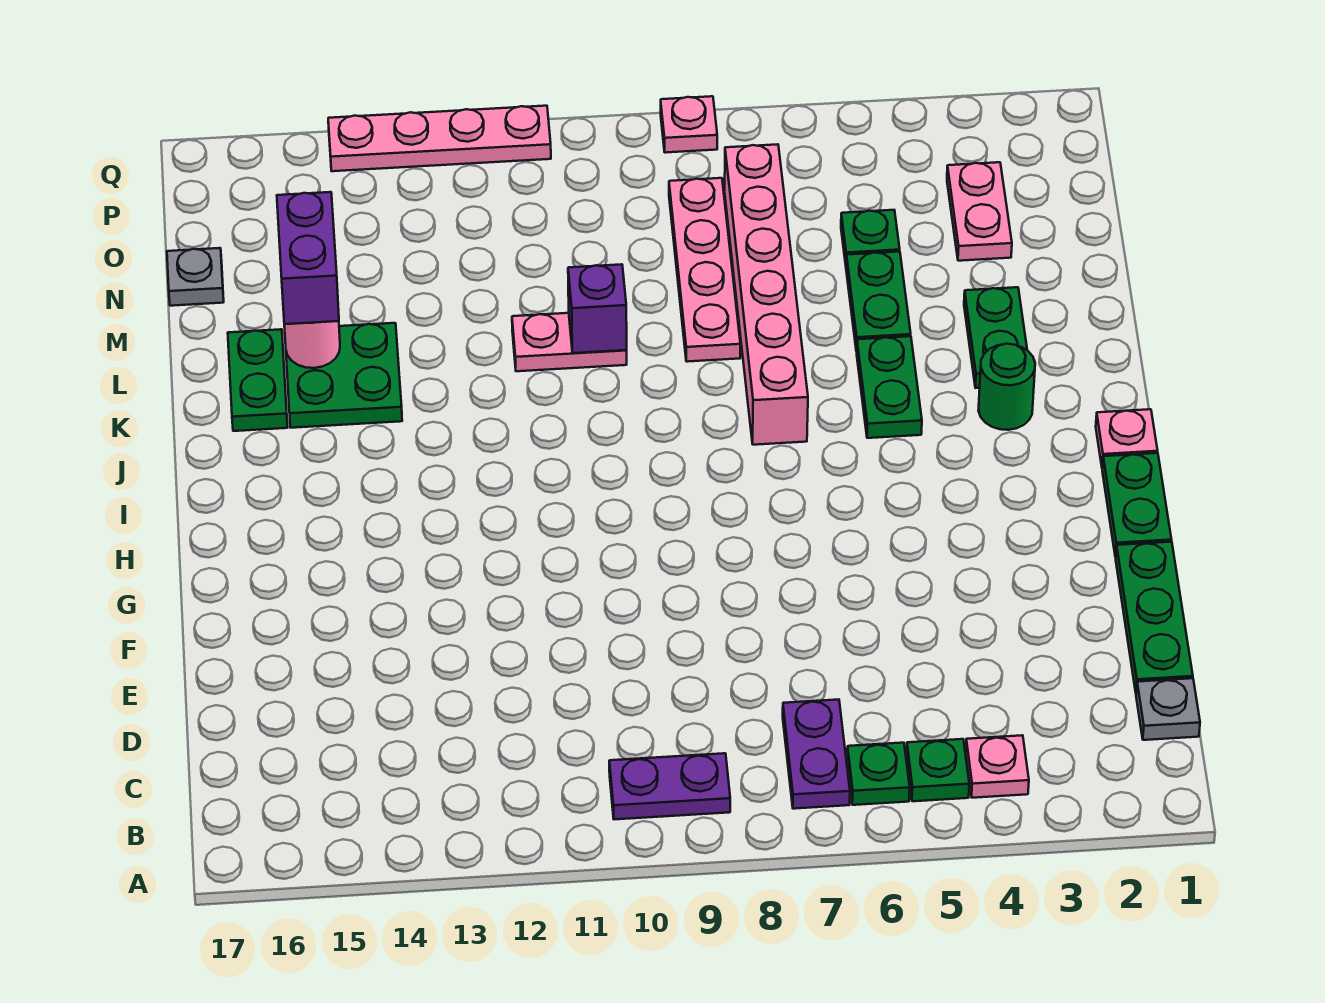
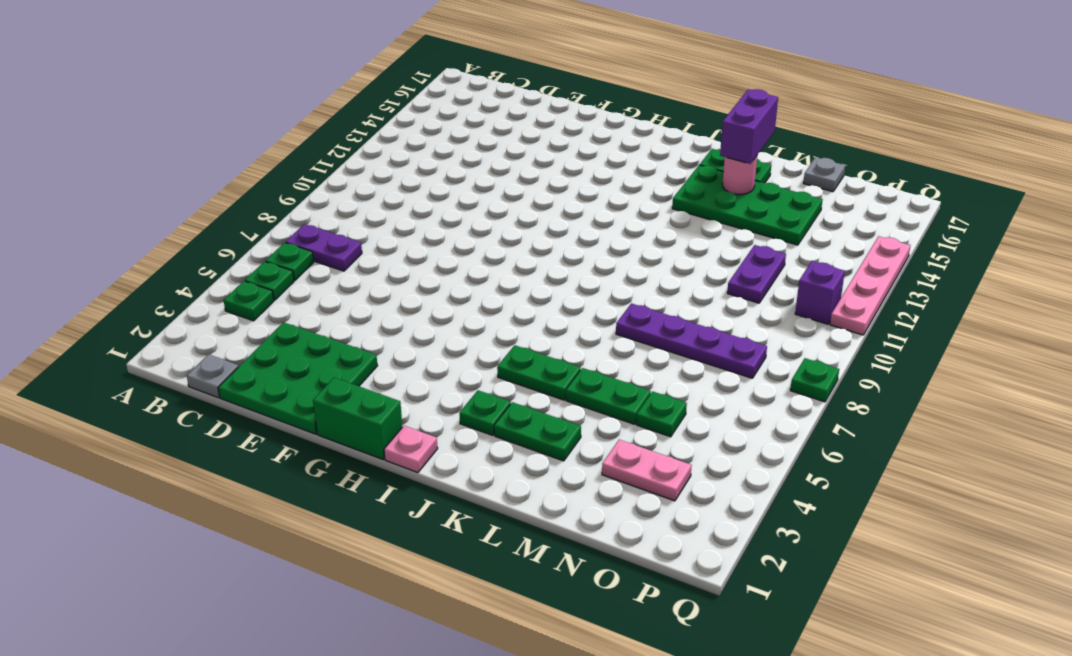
pink 1x1 plate [966,735,1029,798] -> green 1x1 plate [224,281,274,321]
purple 1x2 plate [609,753,730,819] -> purple 1x2 plate moved to [727,245,786,303]
green 1x3 plate [1116,542,1193,692] -> green 3x3 plate [218,322,377,434]
green 1x2 plate [1102,453,1171,557] -> green 1x2 brick [313,378,402,459]
green 1x1 round brick [978,344,1035,430] -> green 1x1 plate [459,390,511,436]
pink 1x6 brick [725,144,808,445] -> none
green 2x2 plate [286,323,402,428] -> green 2x4 plate [672,165,822,245]
pink 1x4 plate [669,178,740,362] -> purple 1x4 plate [616,303,767,378]
pink 1x2 plate [512,313,627,371] -> none
purple 1x1 brick [568,264,627,353] -> purple 1x1 brick moved to [795,261,845,324]
purple 1x2 brick [277,192,339,324] -> purple 1x2 brick turned to [720,89,778,164]
pink 1x1 plate [661,96,717,153] -> green 1x1 plate [790,358,839,402]

